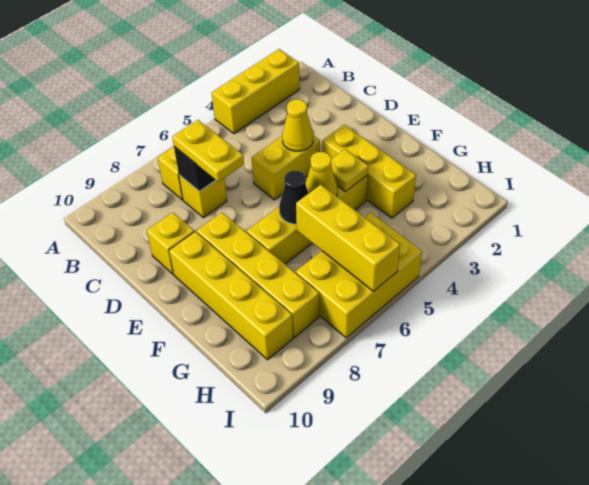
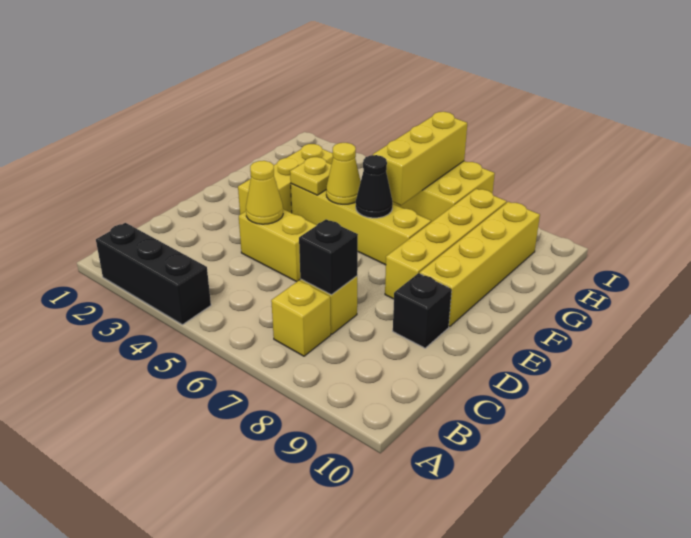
yellow 1x3 brick [212,49,300,134] -> black 1x3 brick [96,223,211,325]
yellow 1x2 plate [172,120,244,182] -> none
yellow 1x1 brick [147,212,194,274] -> black 1x1 brick [393,273,452,348]

